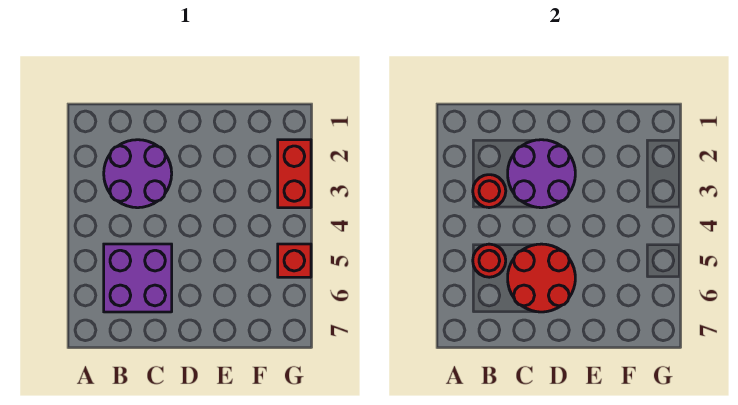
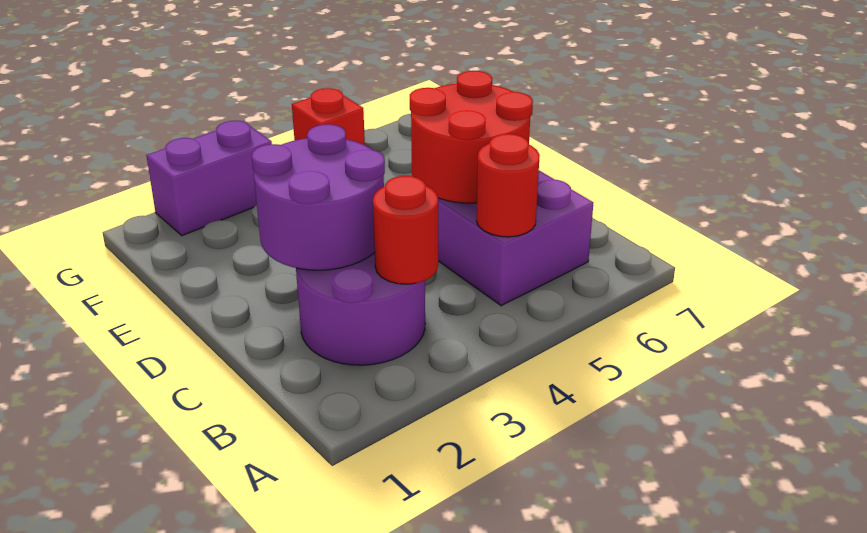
red 1x2 brick [278,140,311,208] -> purple 1x2 brick [146,121,272,236]

